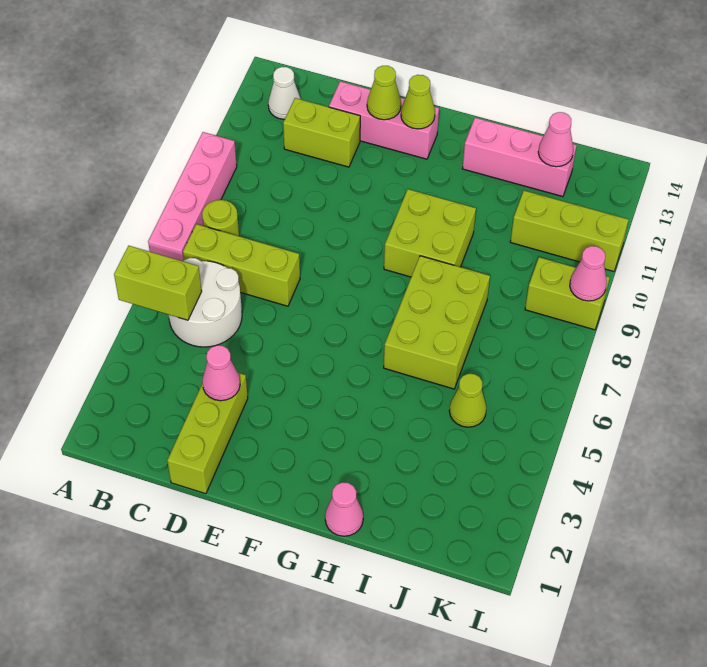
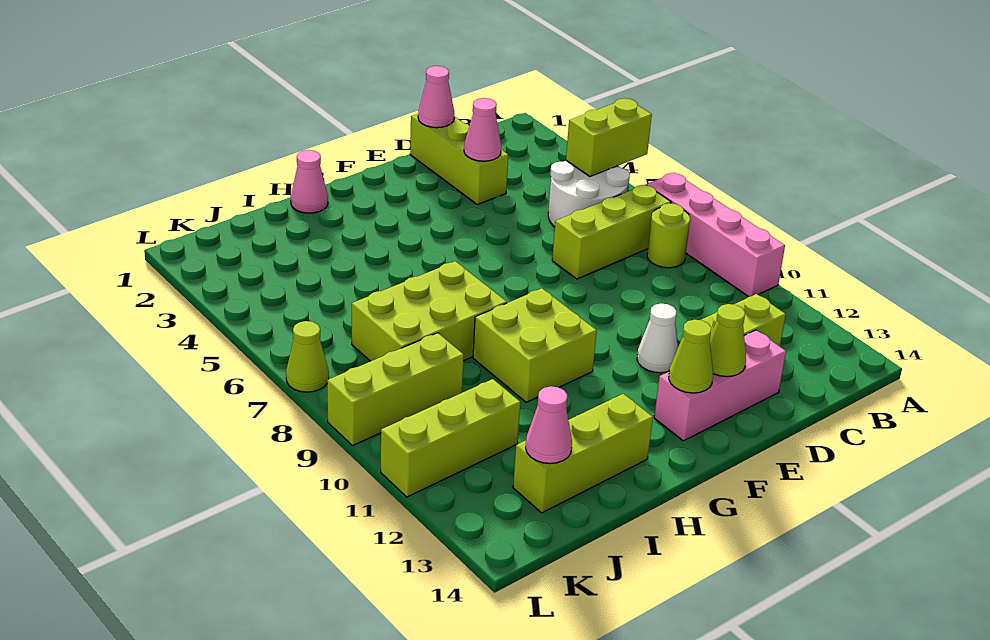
white 1x1 cone [268,67,301,119] -> white 1x1 cone moved to [637,304,678,373]
lime 2x3 brick [384,256,490,389] -> lime 2x3 brick turned to [352,261,507,361]
pink 1x3 brick [462,118,577,197] -> lime 1x3 brick [513,394,653,513]
lime 1x1 cone [449,374,487,427] -> lime 1x1 cone moved to [286,321,329,392]
lime 1x2 brick [525,257,610,330] -> lime 1x3 brick [327,333,464,446]
pink 1x1 cone [570,246,607,301] -> pink 1x1 cone moved to [418,66,454,128]

